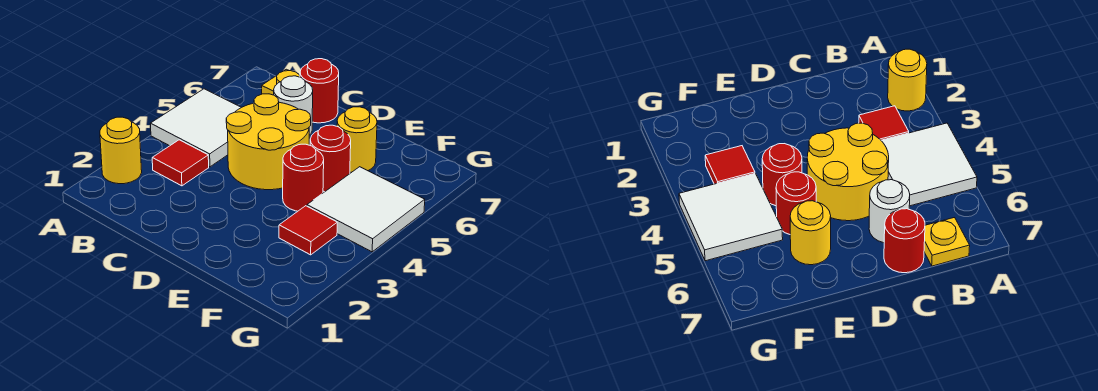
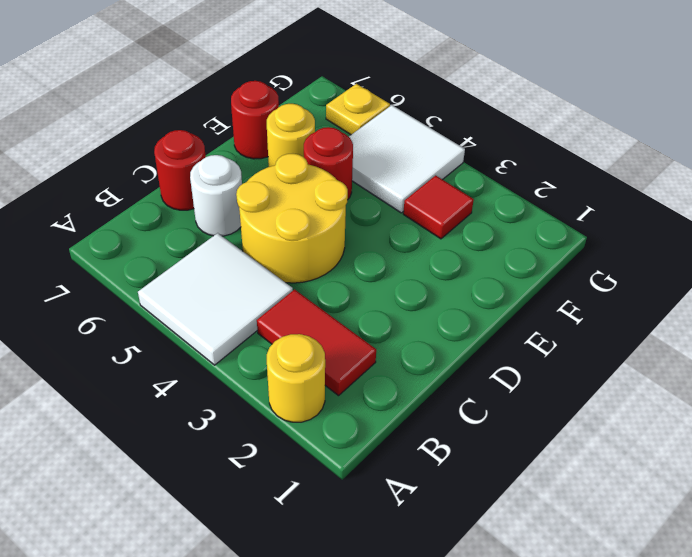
red 1x1 tile [152,140,209,186] -> red 1x2 tile [257,289,376,396]
yellow 1x1 plate [262,69,300,95] -> yellow 1x1 plate moved to [326,84,390,135]
red 1x1 round brick [283,144,324,211] -> red 1x1 round brick moved to [231,81,279,159]

